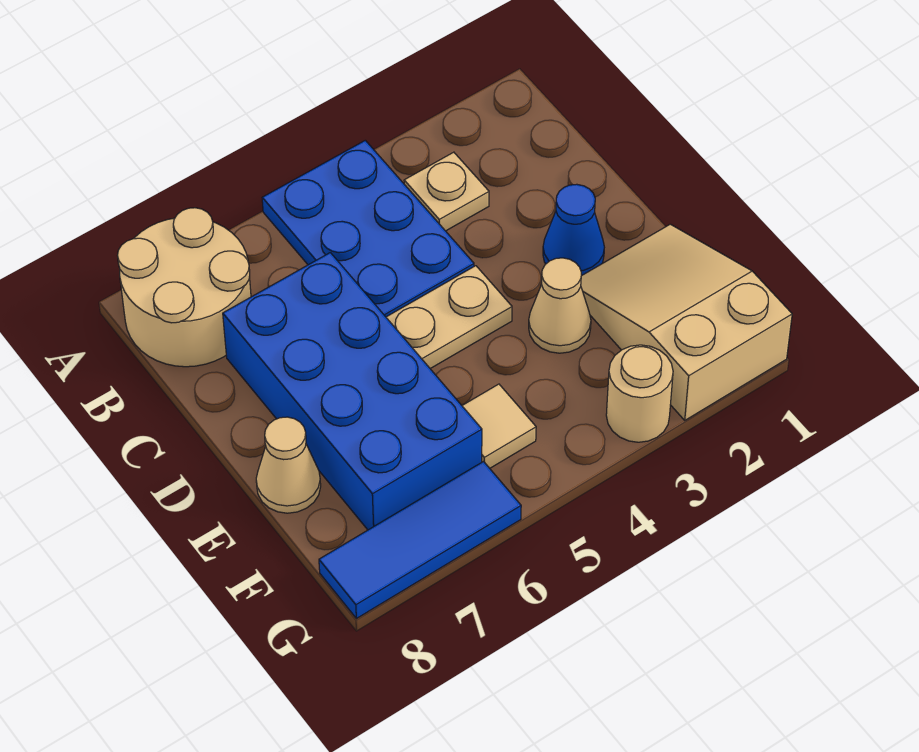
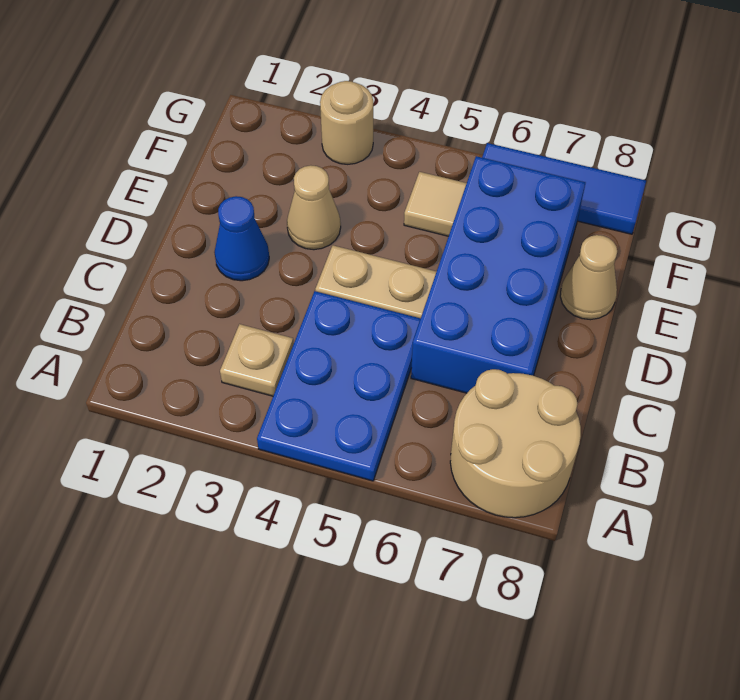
tan 2x3 slope [581,224,792,420] -> none

